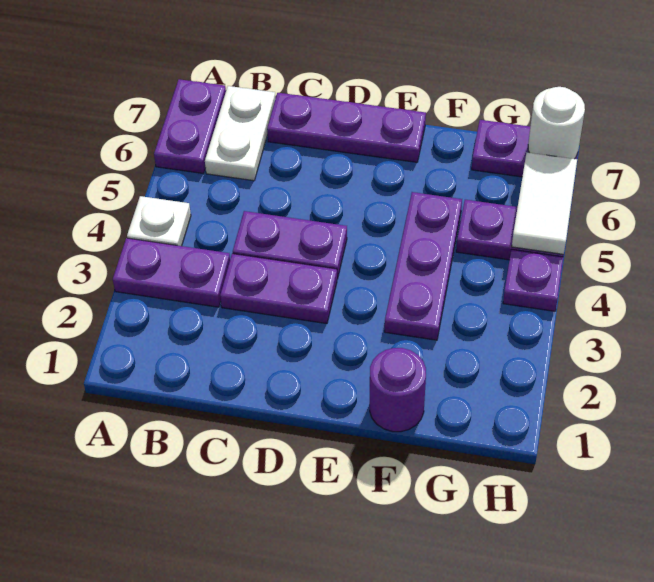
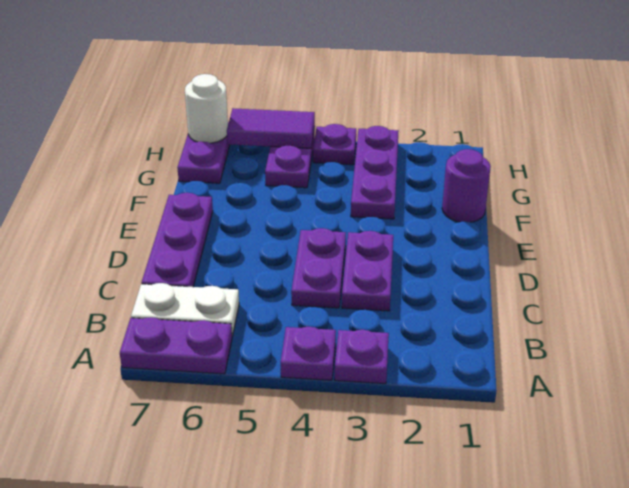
purple 1x2 plate [113,238,230,307] -> purple 1x1 plate [335,330,389,384]
white 1x1 plate [127,196,191,246] -> purple 1x1 plate [281,327,336,380]
purple 1x3 plate [385,192,462,340] -> purple 1x3 plate turned to [351,126,399,219]
white 1x2 tile [512,153,577,254] -> purple 1x2 tile [227,108,315,148]

